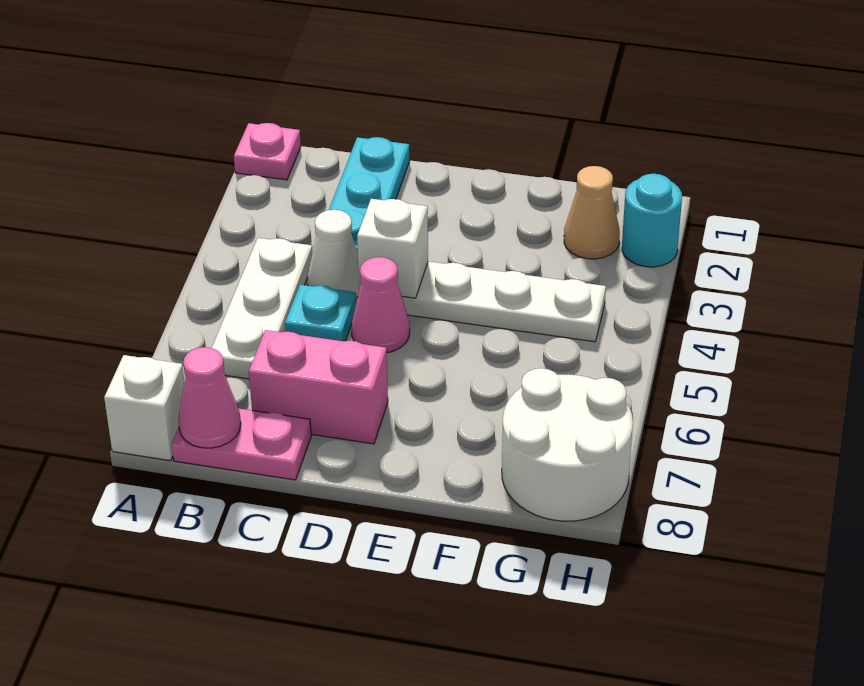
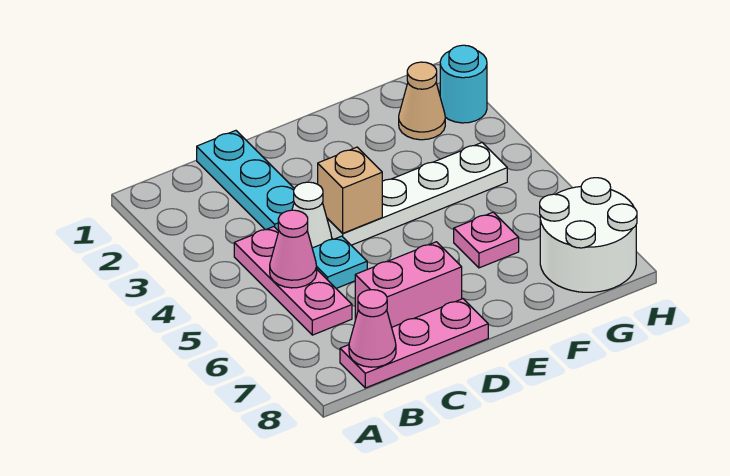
pink 1x1 plate [234,123,301,180] -> pink 1x1 plate moved to [454,212,519,268]
white 1x1 brick [104,355,185,461] -> none
white 1x3 plate [212,238,313,379] -> pink 1x3 plate [234,227,352,335]
pink 1x2 plate [172,408,311,480] -> pink 1x3 plate [340,299,488,388]
white 1x1 brick [357,199,428,298] -> tan 1x1 brick [318,147,382,233]
pink 1x1 cone [351,257,410,353] -> pink 1x1 cone moved to [270,210,317,288]

